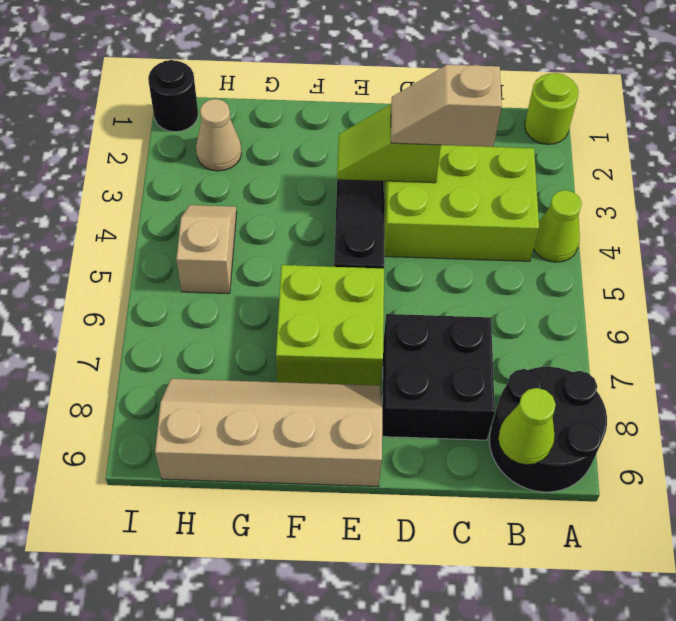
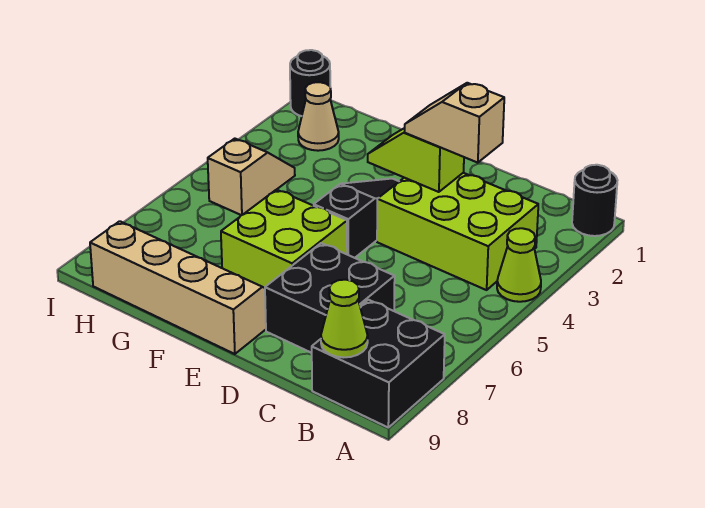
lime 1x1 round brick [525,73,579,144] -> black 1x1 round brick [572,165,617,236]
black 2x2 round brick [489,367,607,492] -> black 2x2 brick [312,300,445,427]

